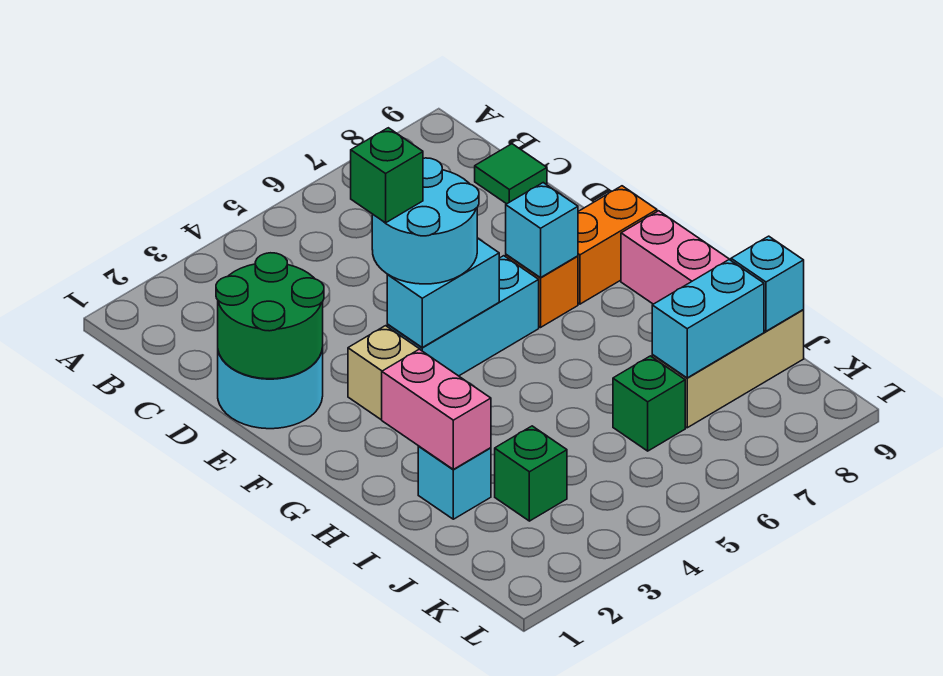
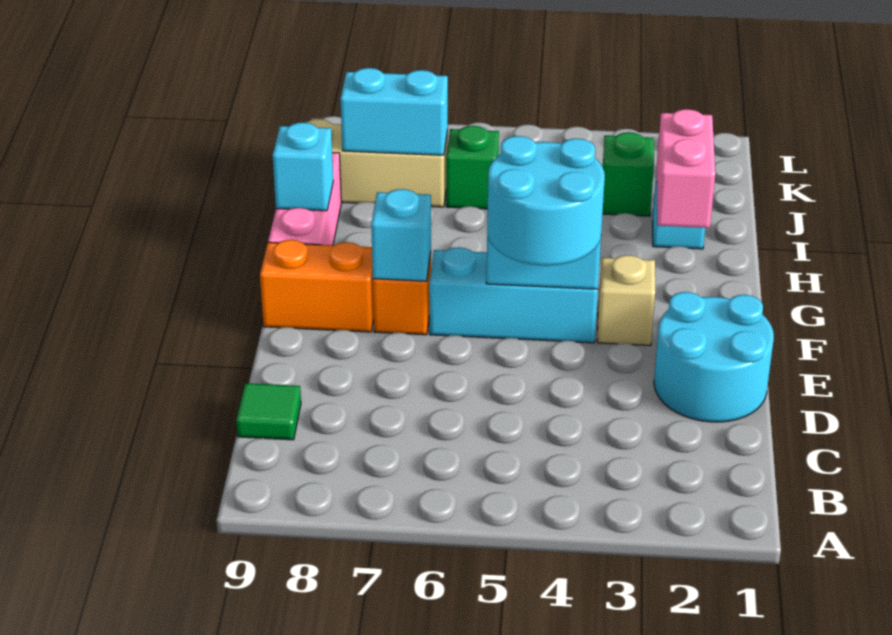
green 2x2 round brick [216,253,324,379] -> none
green 1x1 brick [351,128,423,223] -> none
cyan 1x1 brick [731,236,804,331] -> cyan 1x1 brick moved to [273,122,333,211]

